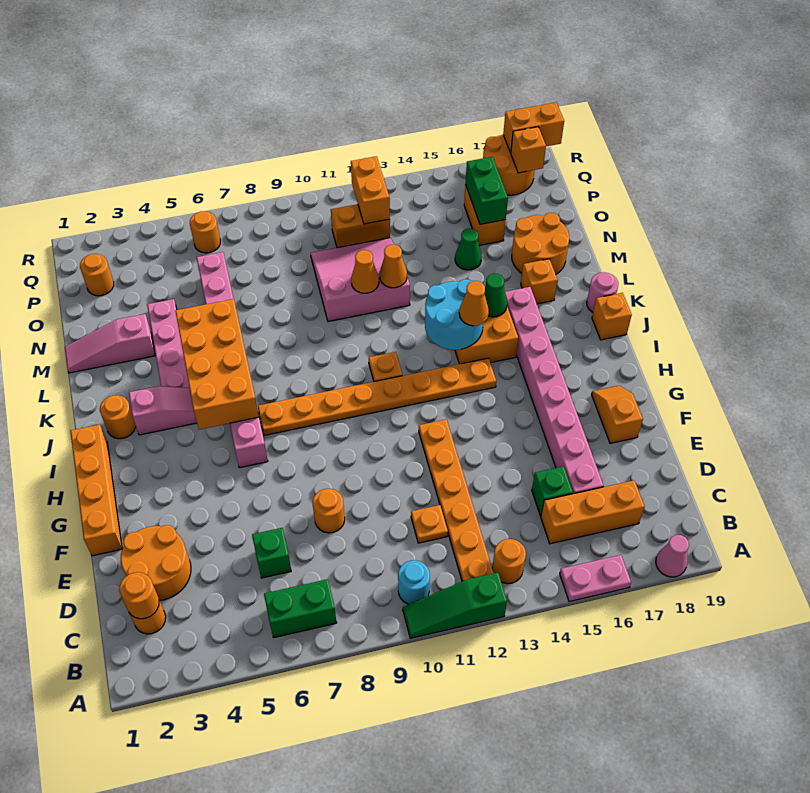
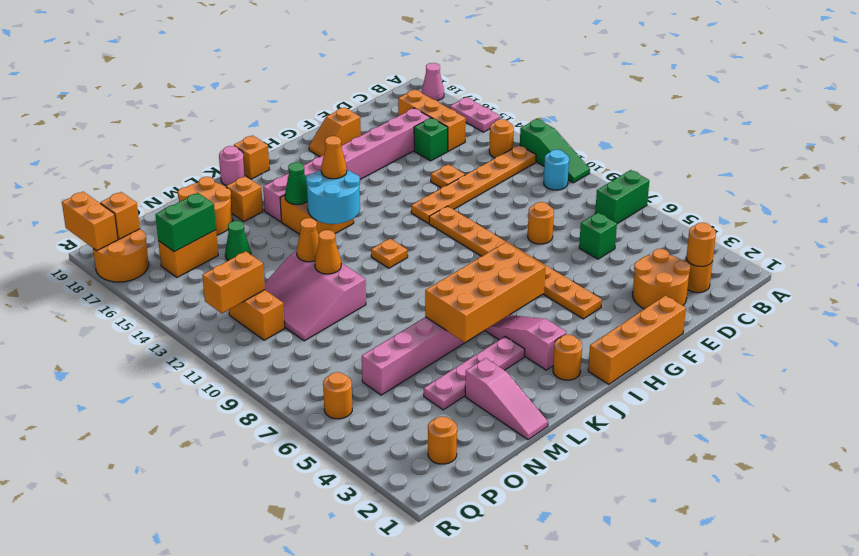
green 1x2 brick [264,579,337,638] -> green 1x2 brick turned to [595,170,649,224]
orange 1x1 plate [411,505,448,543] -> orange 1x1 plate moved to [431,164,465,188]
orange 1x8 plate [258,358,496,436] -> orange 1x8 plate moved to [429,206,602,319]

